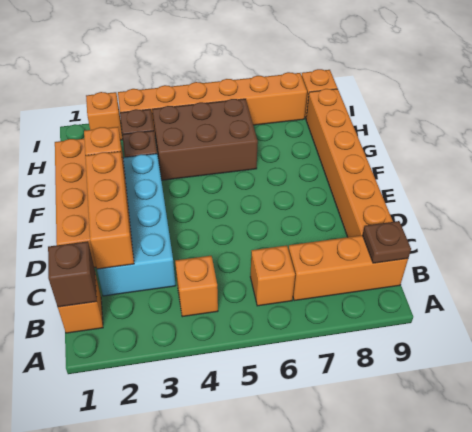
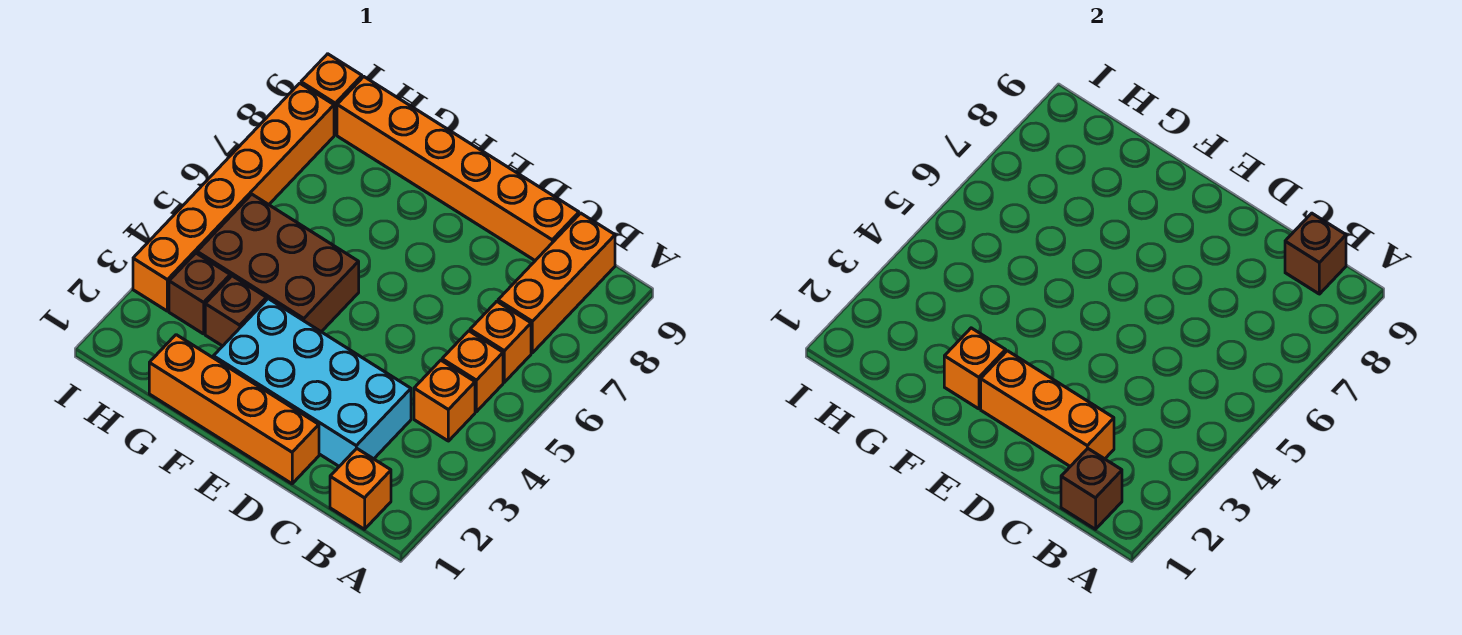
brown 1x1 plate [363,221,411,263] -> brown 1x1 brick [1285,213,1346,294]
brown 2x3 brick [152,99,258,180] -> brown 2x3 brick turned to [197,194,359,332]
orange 1x1 brick [86,92,123,140] -> orange 1x1 brick moved to [442,331,503,412]

